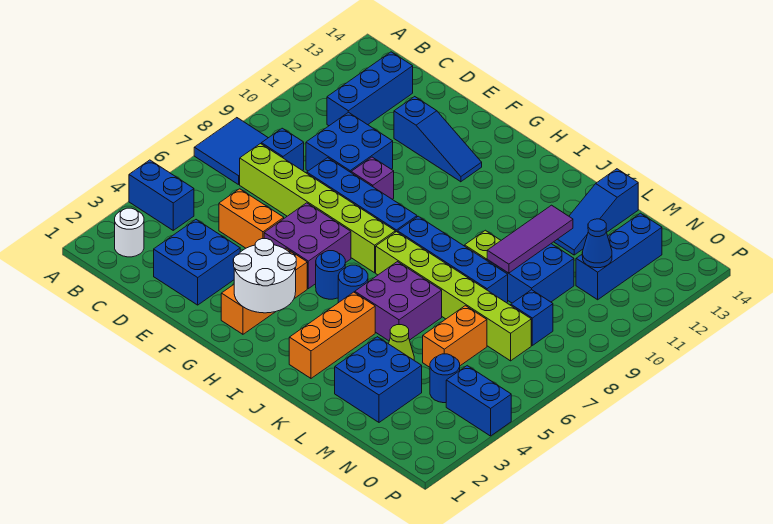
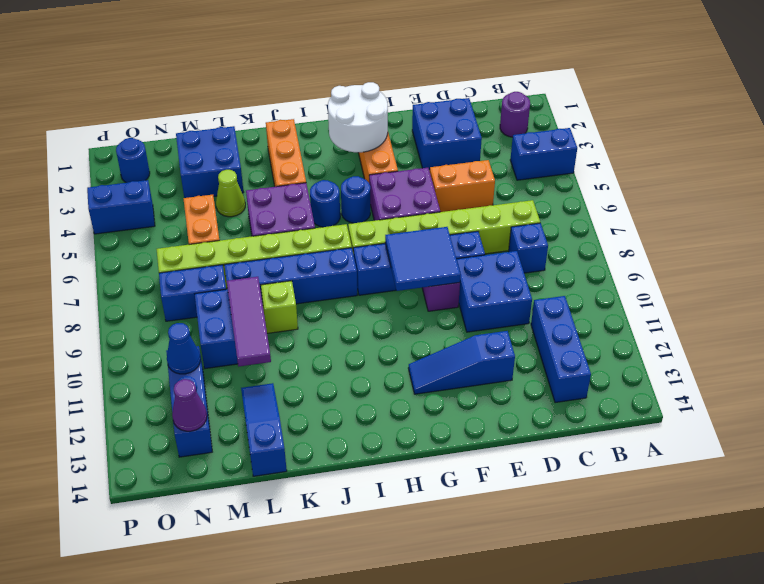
blue 2x2 tile [194,118,268,185] -> blue 2x2 tile moved to [385,227,461,291]
white 1x1 round brick [115,208,144,257] -> purple 1x1 round brick [500,92,530,137]
blue 1x1 round brick [430,354,460,403] -> blue 1x1 round brick moved to [116,138,150,183]
blue 1x1 brick [511,290,553,345] -> blue 1x2 brick [159,265,226,321]
none -> purple 1x1 cone [172,379,207,431]

